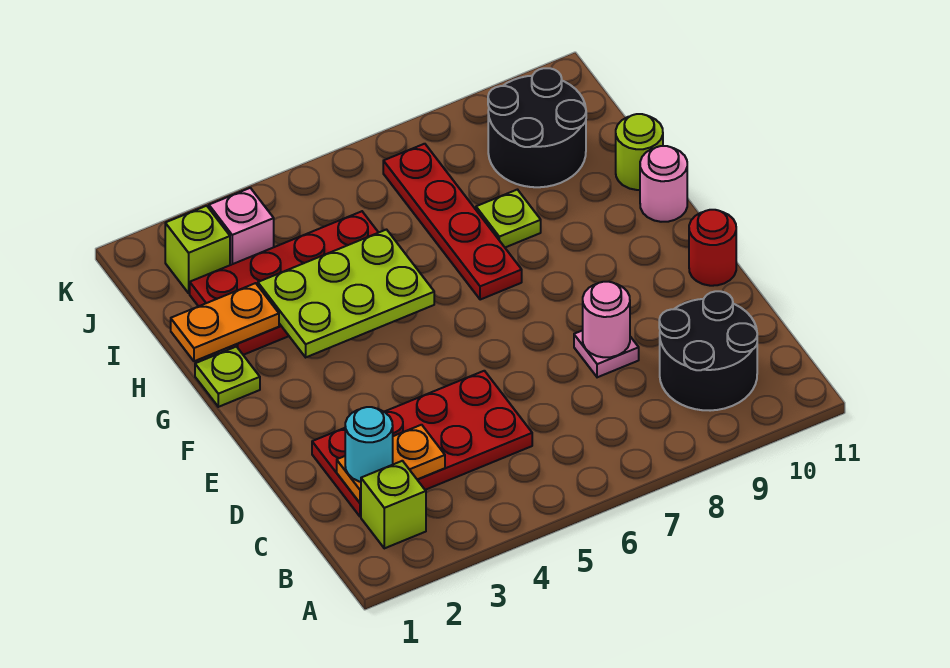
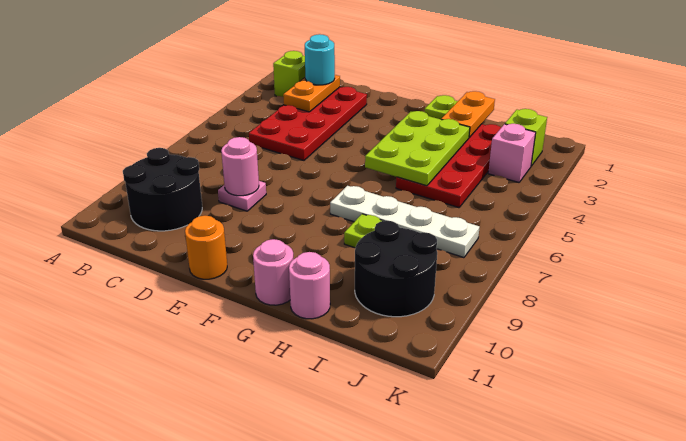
red 1x1 round brick [689,210,736,286] -> orange 1x1 round brick [185,216,227,279]
red 1x4 plate [383,144,522,300] -> white 1x4 plate [330,186,480,258]
lime 1x1 round brick [616,114,663,190] -> pink 1x1 round brick [289,252,330,319]

